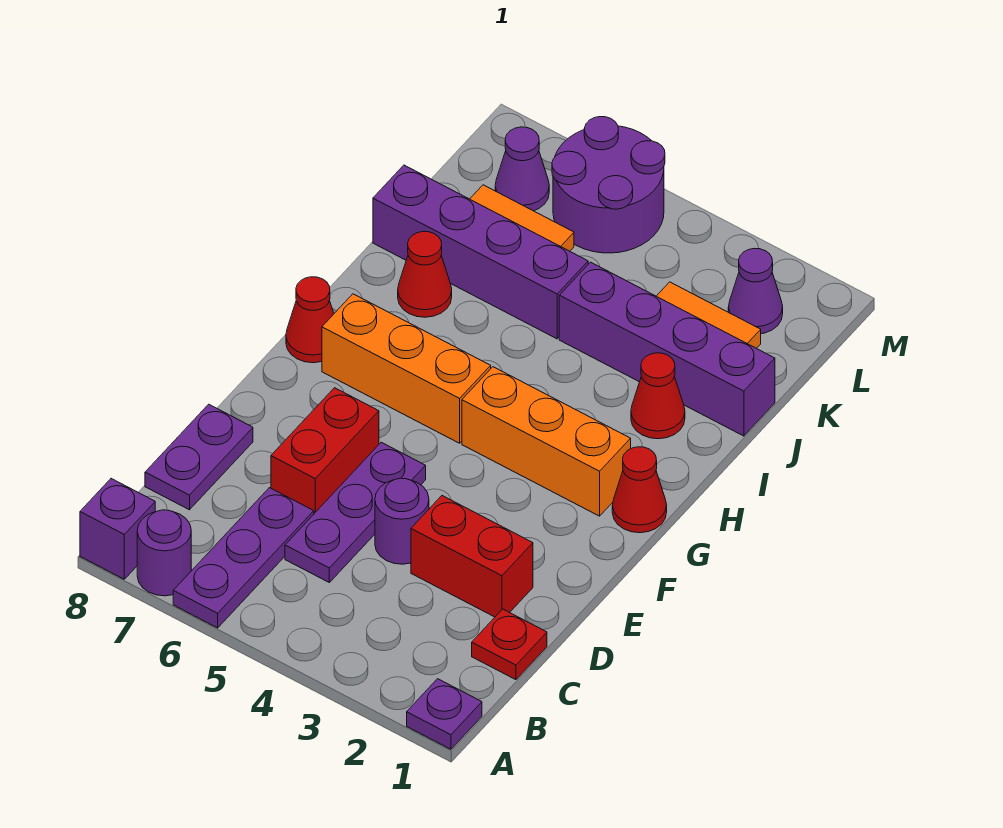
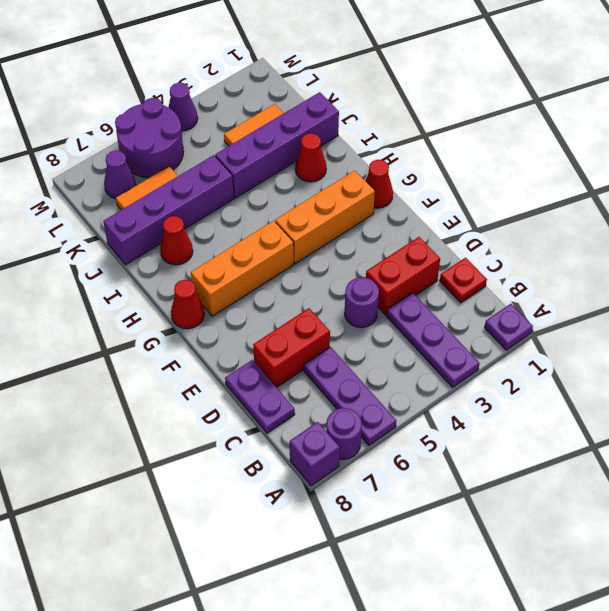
purple 1x3 plate [285,442,426,582] -> purple 1x3 plate moved to [387,293,480,387]
red 1x2 brick [271,388,379,513] -> red 1x2 brick turned to [253,308,330,387]
purple 1x1 cone [728,248,783,334] -> purple 1x1 cone moved to [168,83,198,131]

